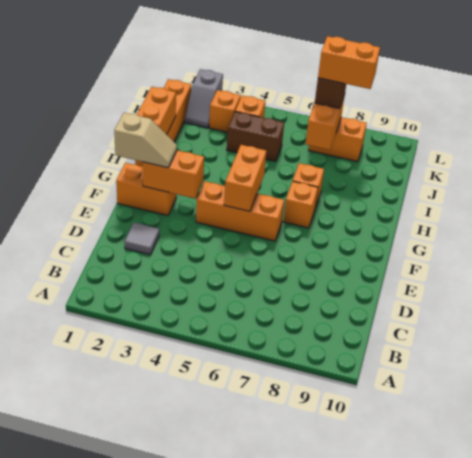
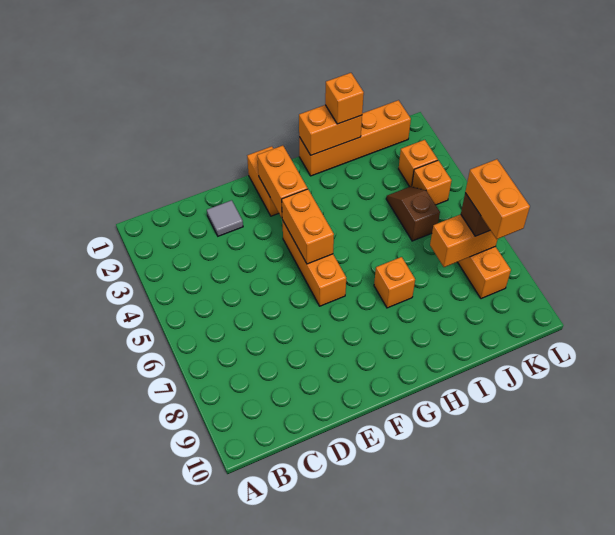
tan 1x2 slope [114,113,177,168] -> none
orange 1x2 brick [224,145,266,211] -> orange 1x2 brick turned to [282,189,334,264]
orange 1x1 brick [283,181,318,228] -> orange 1x1 brick moved to [325,73,364,124]
brown 1x2 brick [227,112,284,162] -> brown 1x2 slope [386,187,440,241]
grey 1x2 slope [185,69,223,128] -> none

